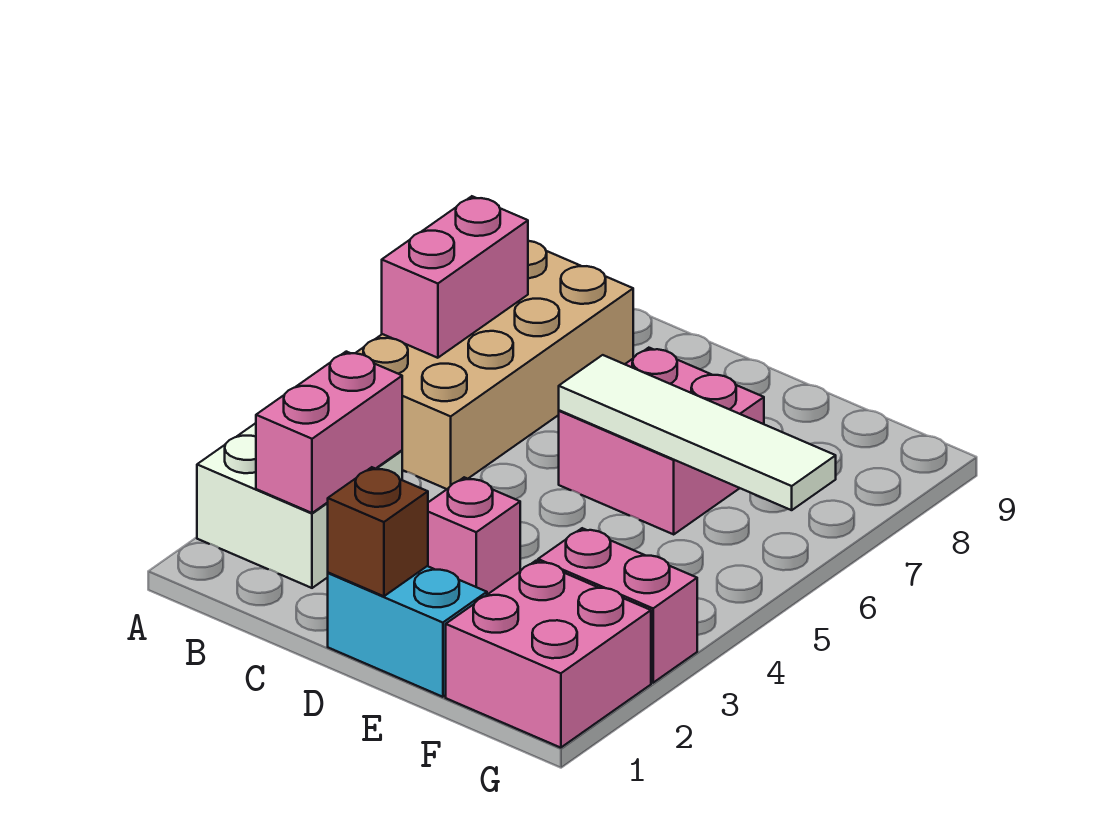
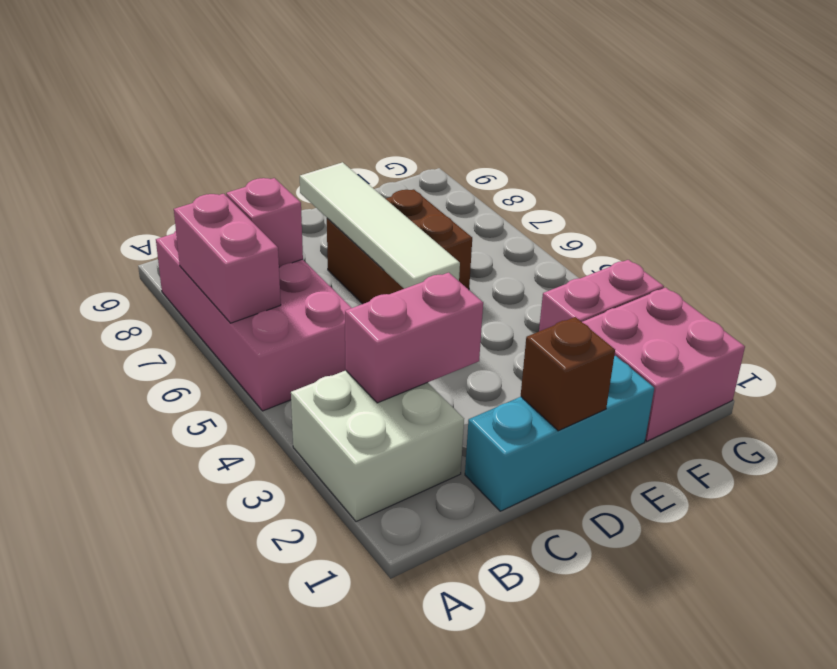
tan 2x4 brick [356,241,633,489] -> pink 2x4 brick [156,231,351,411]
pink 1x2 brick [256,352,402,513] -> pink 1x2 brick turned to [345,273,483,403]
cyan 1x2 brick [328,566,487,697] -> cyan 1x3 brick [465,356,654,511]
pink 1x1 brick [428,477,520,595] -> pink 1x1 brick moved to [226,178,303,267]
pink 2x2 brick [559,348,764,534] -> brown 2x2 brick [327,189,472,304]
white 1x4 tile [559,355,836,510] -> white 1x4 tile turned to [300,162,460,289]

